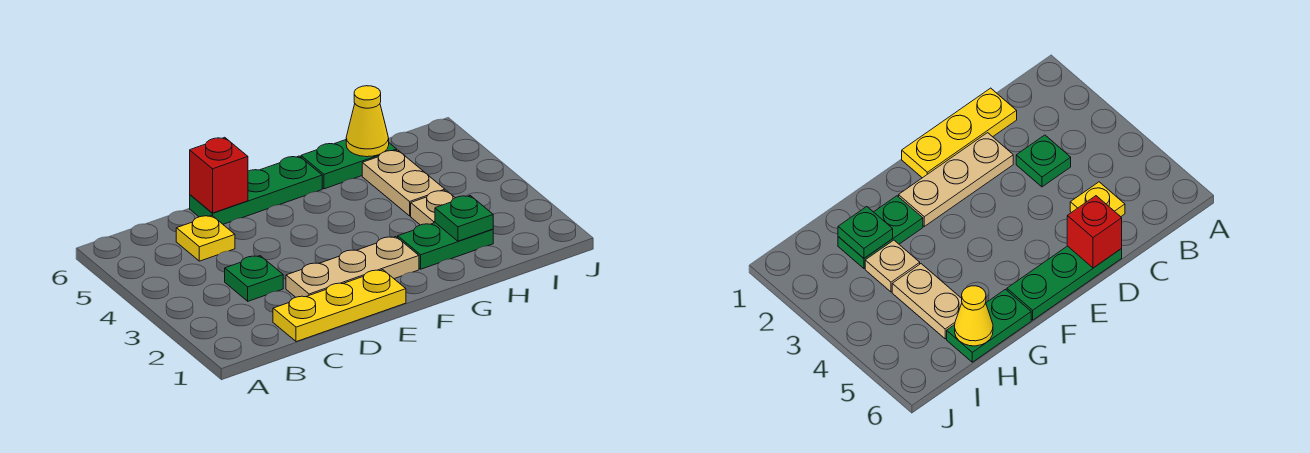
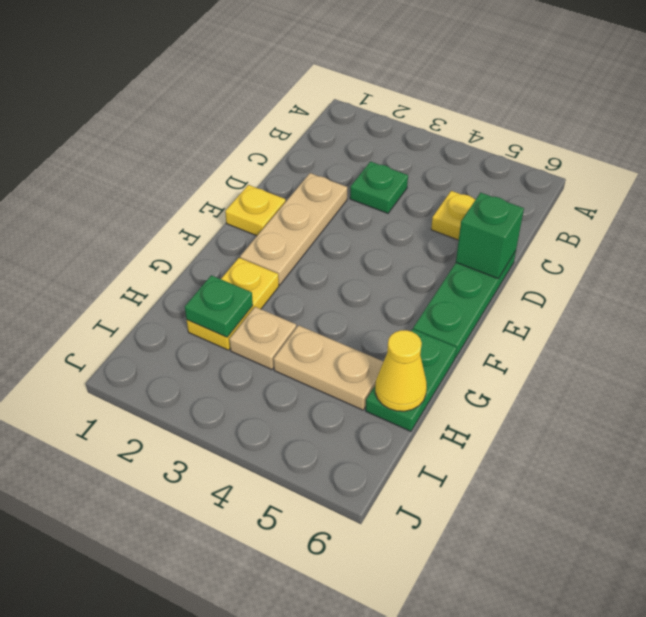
yellow 1x3 plate [273,270,406,342] -> yellow 1x1 plate [225,185,286,236]
red 1x1 brick [190,137,248,213] -> green 1x1 brick [456,193,524,278]
green 1x2 plate [398,223,493,269] -> yellow 1x2 plate [187,258,279,350]

